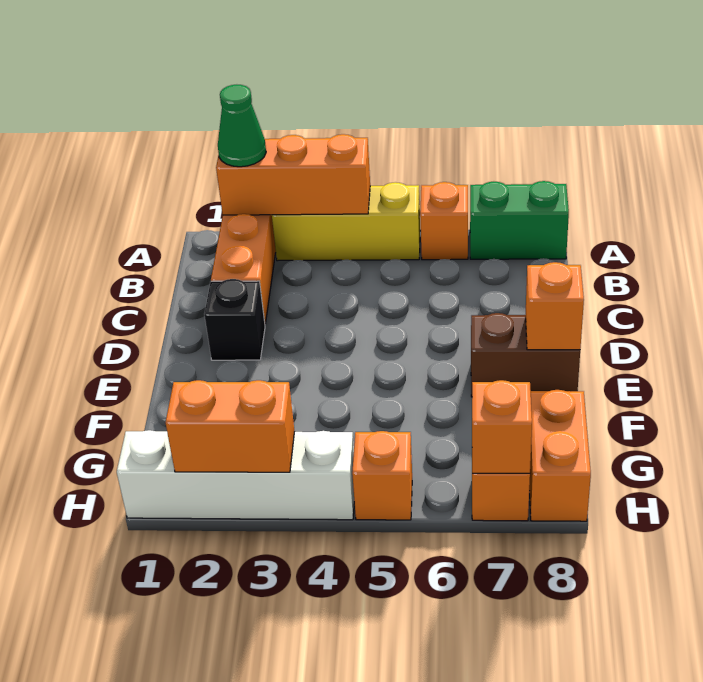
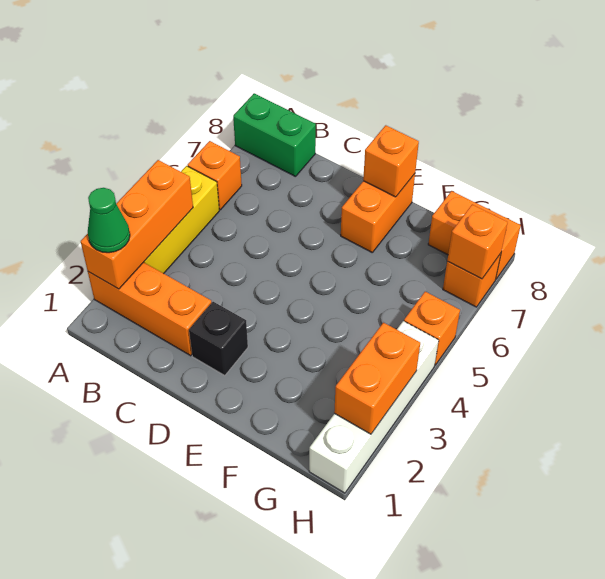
green 1x2 brick [470,181,569,259] -> green 1x2 brick turned to [233,93,316,177]
brown 1x2 brick [471,313,580,397] -> orange 1x2 brick [341,174,415,252]

